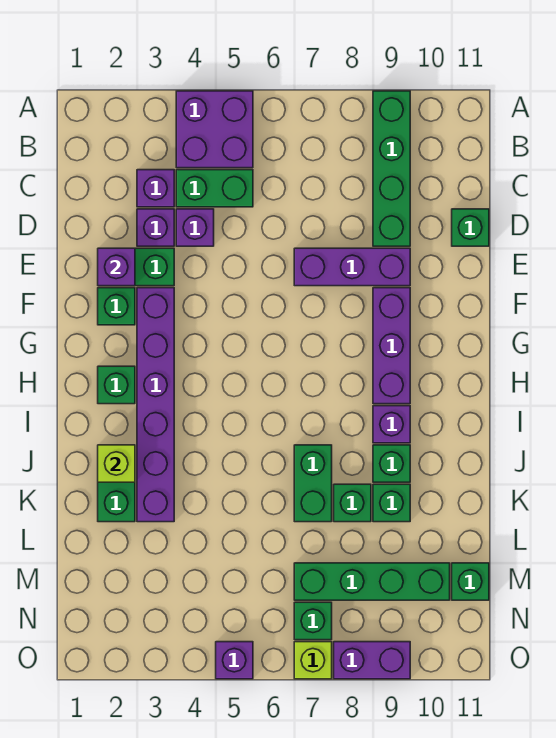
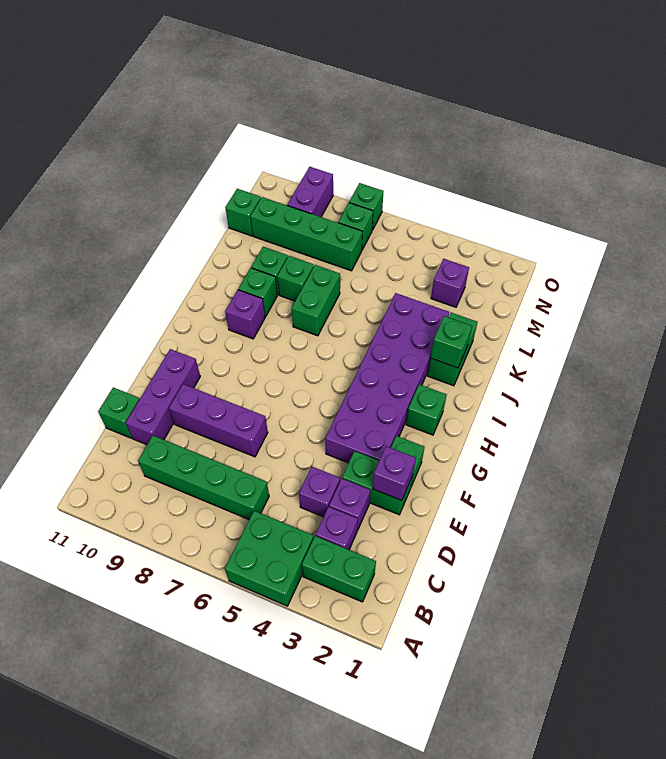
purple 2x2 brick [176,91,253,168] -> green 2x2 brick [225,511,314,606]
green 1x4 brick [373,91,410,246] -> green 1x4 brick turned to [138,436,269,519]
green 1x2 brick [176,170,253,207] -> green 1x2 brick moved to [302,536,376,602]
purple 1x6 brick [137,288,174,522] -> purple 2x6 brick [325,293,449,463]
purple 1x3 brick [373,288,410,404] -> purple 1x3 brick moved to [126,349,200,445]
lime 1x1 brick [98,445,135,482] -> green 1x1 brick [431,316,472,368]
purple 1x1 brick [216,642,253,679] -> purple 1x1 brick moved to [431,259,469,307]
lime 1x1 brick [294,642,332,679] -> green 1x1 brick [349,183,383,230]
purple 1x2 brick [334,642,410,679] -> purple 1x2 brick turned to [287,167,333,217]

